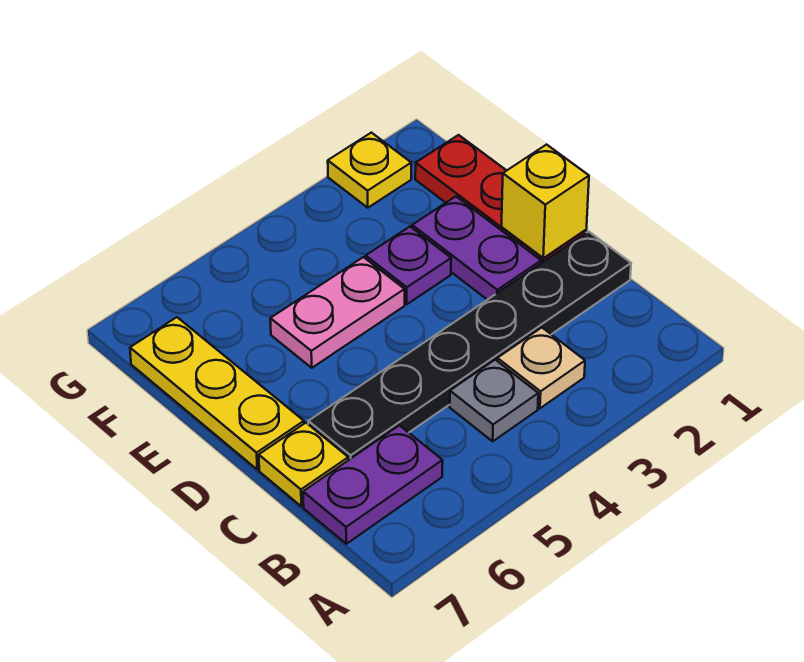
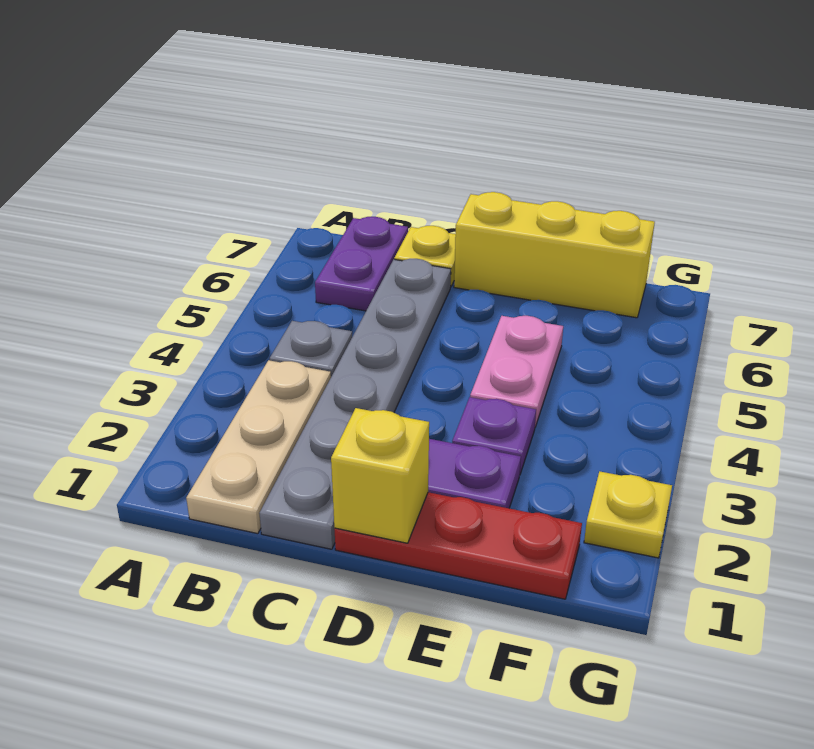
tan 1x1 plate [497,328,585,408] -> tan 1x3 plate [186,360,331,534]
black 1x6 plate [308,231,631,460] -> grey 1x6 plate [259,259,451,549]
yellow 1x3 plate [130,317,304,469] -> yellow 1x3 brick [454,192,655,318]

